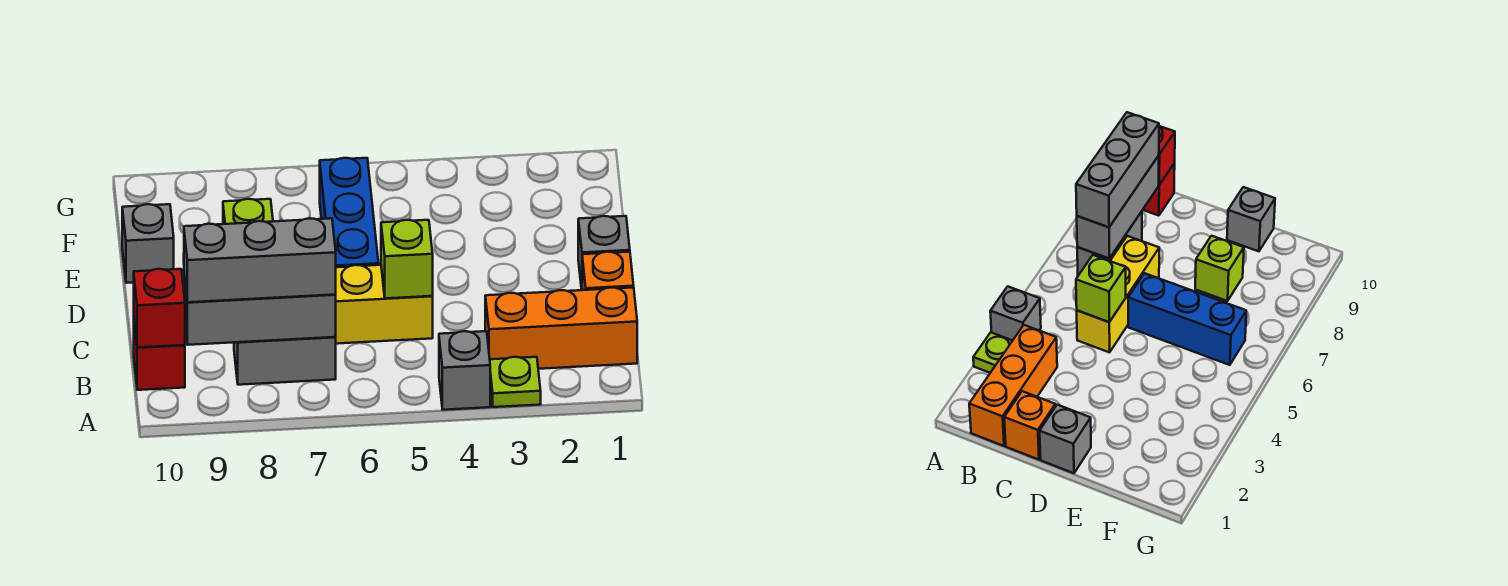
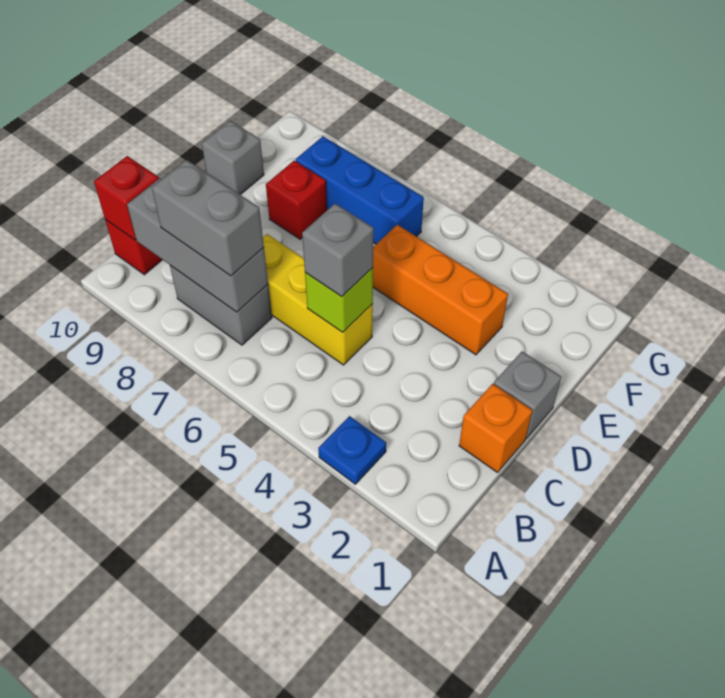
lime 1x1 plate [490,357,541,407] -> blue 1x1 plate [318,416,386,484]
grey 1x1 brick [439,331,490,410] -> grey 1x1 brick moved to [302,204,374,297]
orange 1x3 brick [485,287,637,369] -> orange 1x3 brick moved to [373,225,508,355]
grey 1x3 brick [184,218,336,302] -> grey 1x2 brick [152,160,264,276]
blue 1x3 brick [320,158,379,267] -> blue 1x3 brick turned to [296,136,424,244]
lime 1x1 brick [223,199,273,224] -> red 1x1 brick [266,161,327,239]

